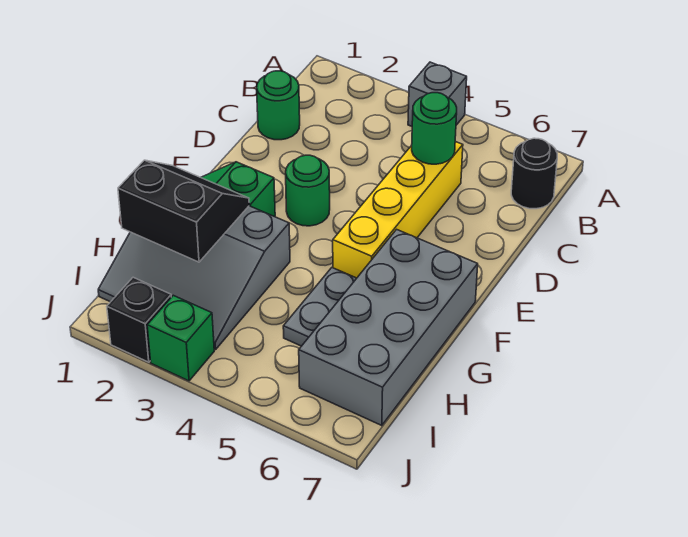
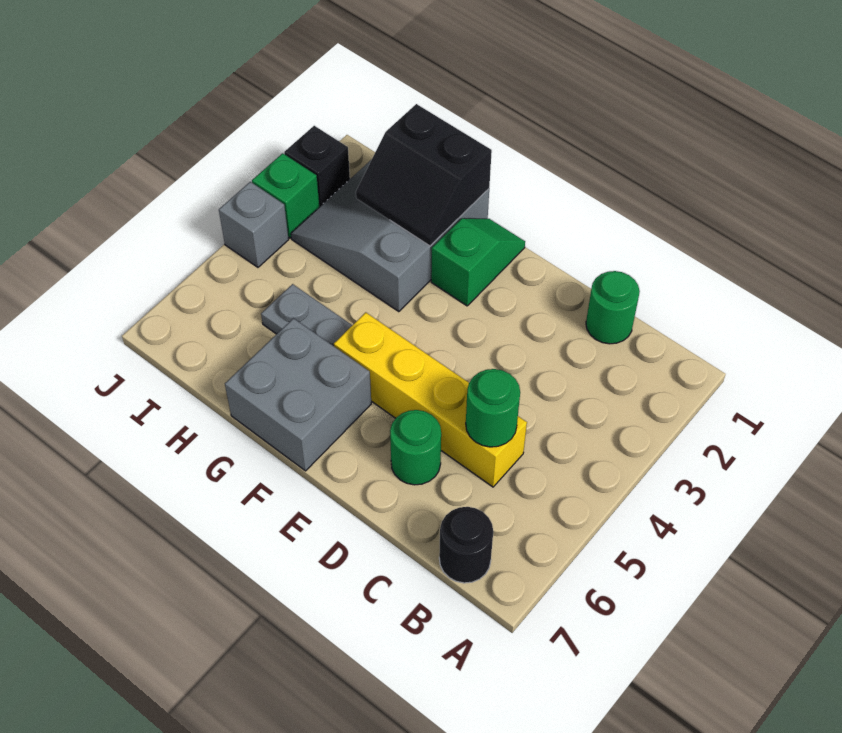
grey 1x1 brick [408,62,467,126] -> grey 1x1 brick moved to [219,182,289,267]
green 1x1 round brick [286,155,330,226] -> green 1x1 round brick moved to [390,410,441,485]
grey 2x4 brick [299,229,478,426] -> grey 2x2 brick [225,318,371,471]
black 2x2 slope [118,160,249,262] -> black 2x2 slope turned to [356,104,492,246]

